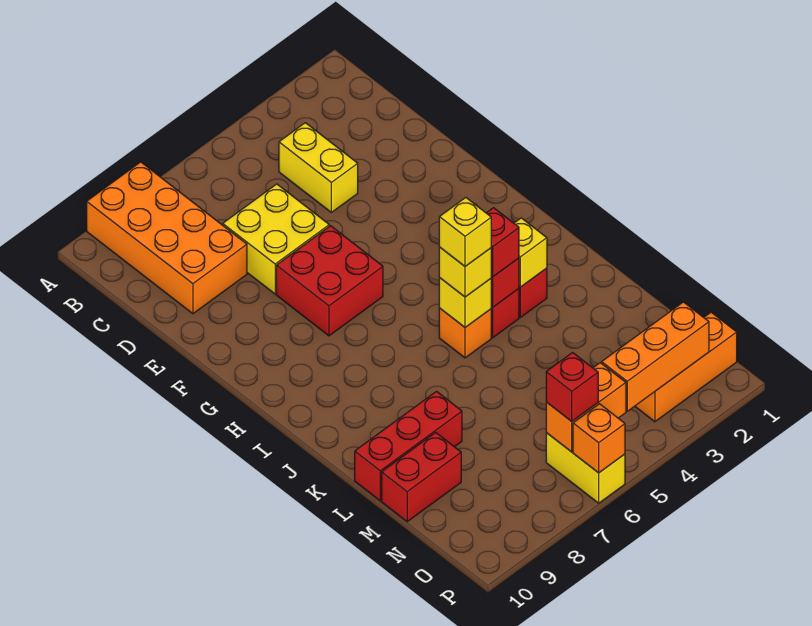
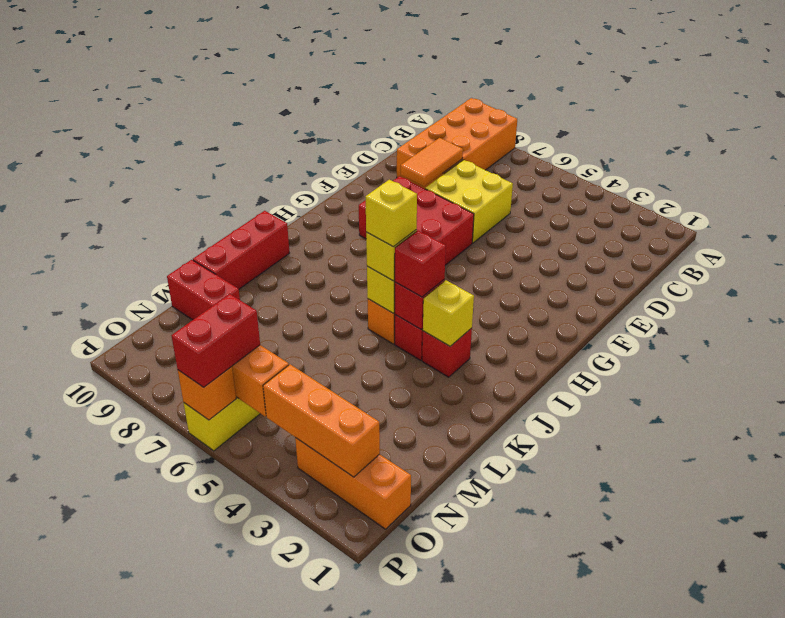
yellow 1x2 brick [279,123,358,212] -> none
none -> orange 1x2 tile [401,138,463,187]
red 2x2 brick [276,226,383,336] -> red 2x3 brick [359,176,474,265]
red 1x3 brick [355,391,462,501] -> red 1x3 brick turned to [193,211,289,289]
red 1x1 brick [546,353,598,421] -> red 1x2 brick [171,294,260,387]

